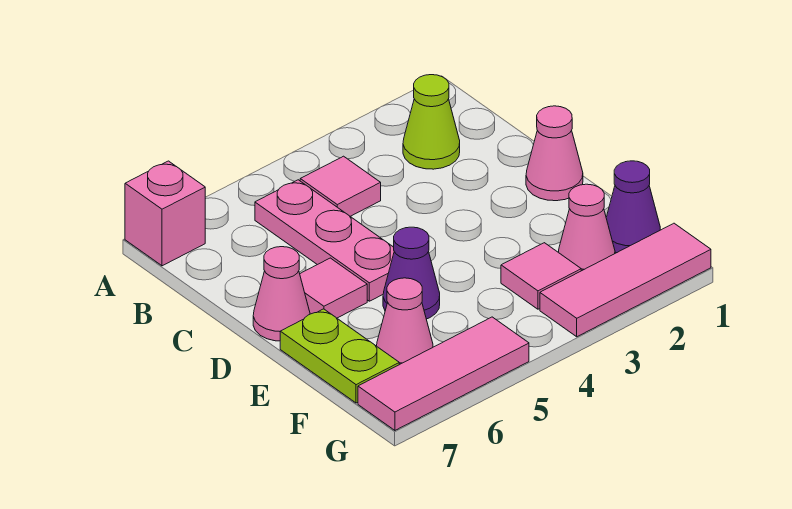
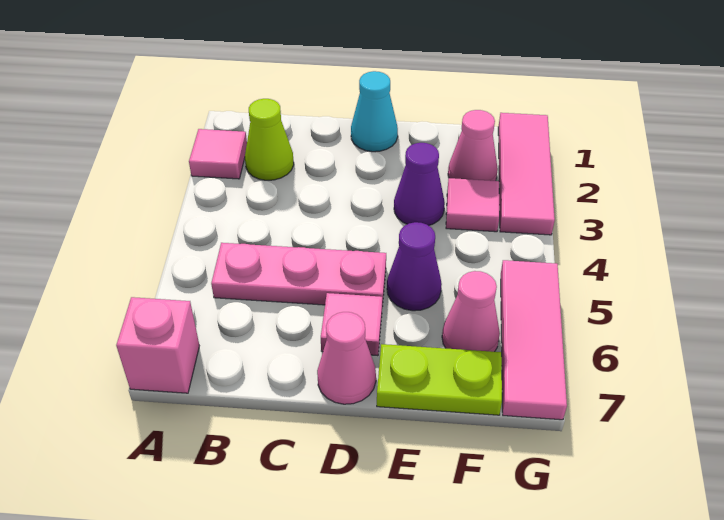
pink 1x1 tile [300,156,381,216] -> pink 1x1 tile moved to [189,129,247,179]
pink 1x1 cone [526,106,583,201] -> cyan 1x1 cone [351,71,398,152]
purple 1x1 cone [606,161,660,253] -> purple 1x1 cone moved to [394,143,445,226]

